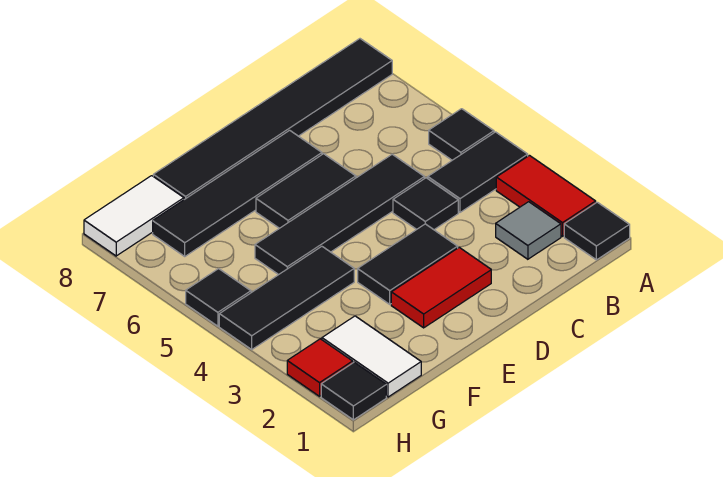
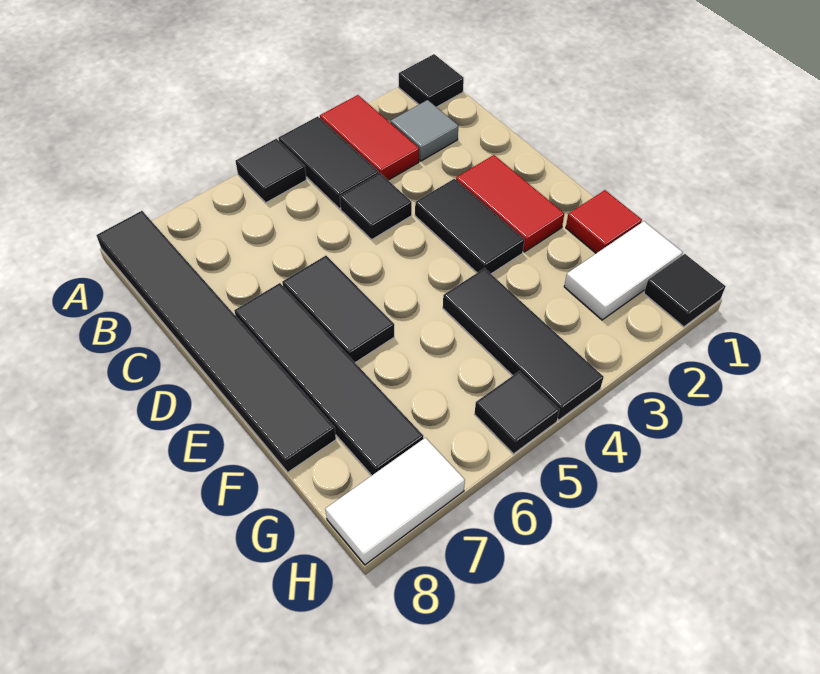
red 1x2 tile [496,155,596,236] -> red 1x2 tile turned to [320,95,419,180]
black 1x4 tile [255,154,424,275] -> none
white 1x2 tile [84,176,184,256] -> white 1x2 tile turned to [325,438,465,565]
red 1x1 tile [287,339,353,396] -> red 1x1 tile moved to [566,190,642,253]

